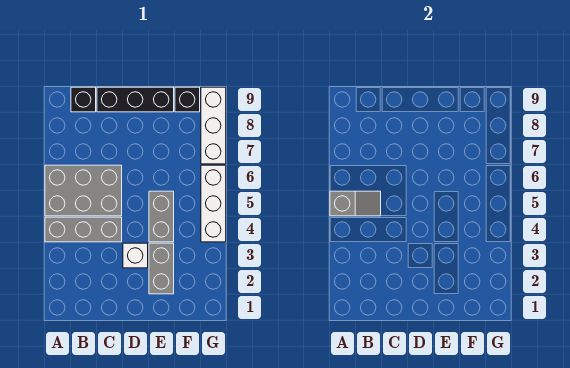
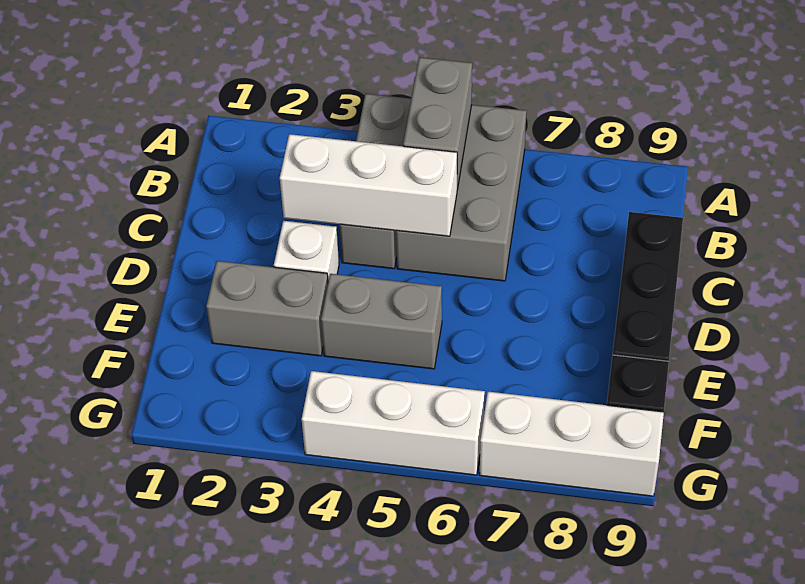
grey 1x2 slope [330,191,381,216] -> grey 1x2 brick [403,57,472,190]
black 1x1 brick [71,87,96,112] -> none
none -> white 1x3 brick [280,134,457,236]

